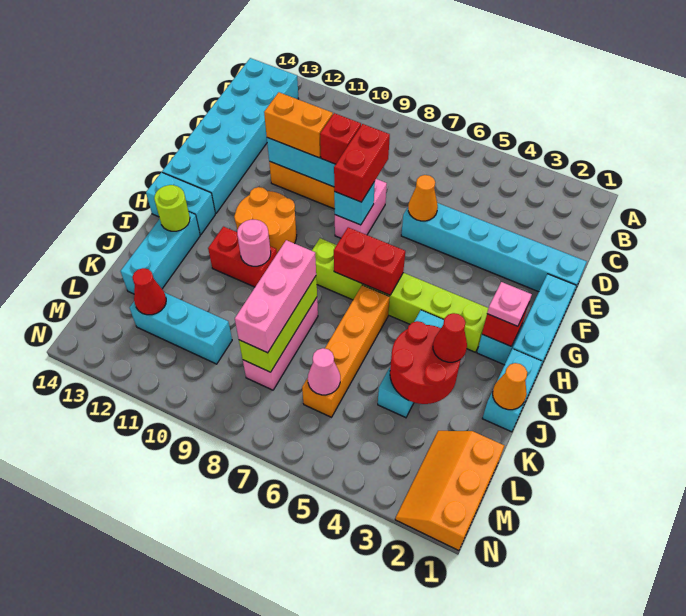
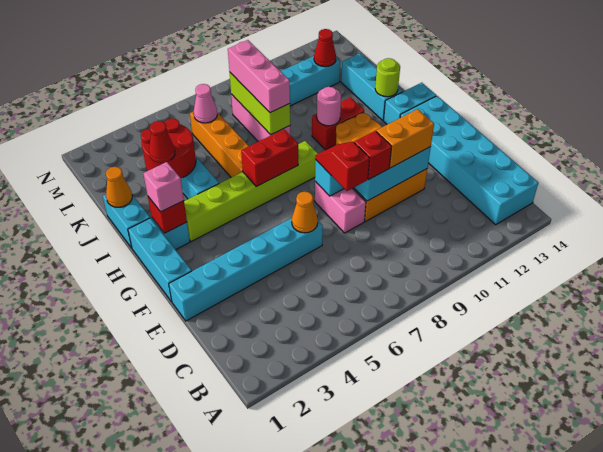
red 1x2 brick [334,124,390,202] -> red 1x2 slope [315,142,369,191]
pink 1x1 plate [487,282,532,326] -> pink 1x1 brick [143,162,184,212]
orange 2x3 slope [395,431,504,551] -> none

